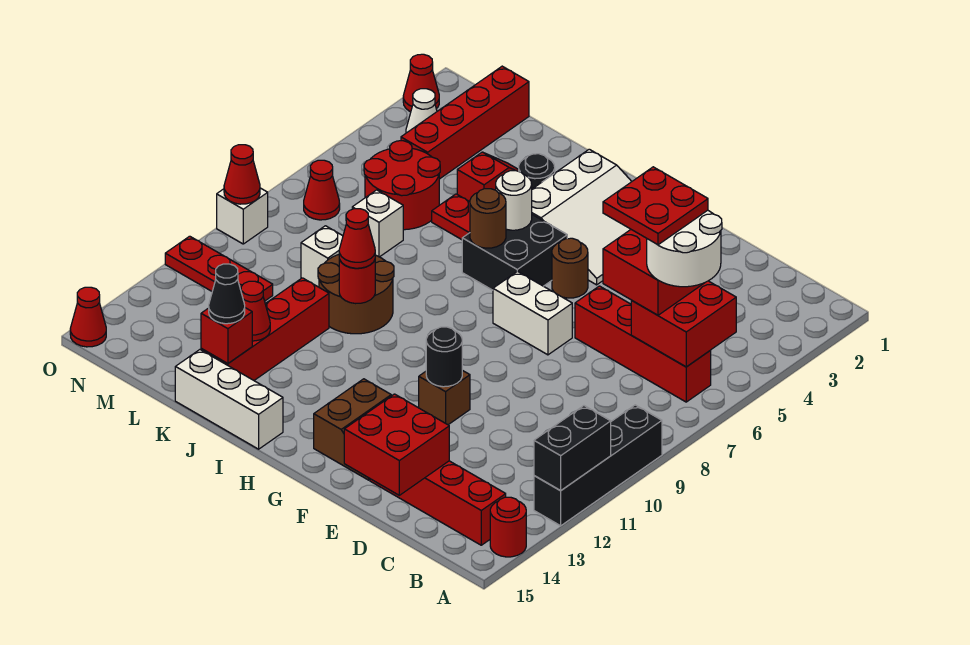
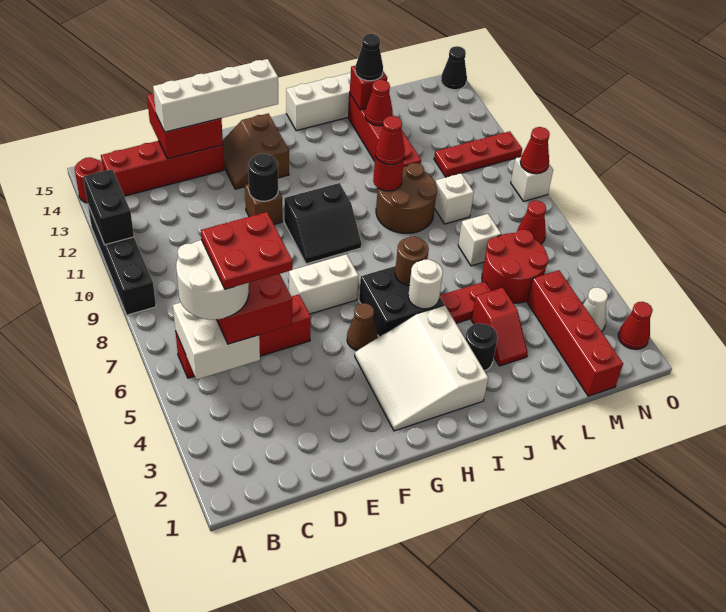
red 2x2 brick [631,281,736,367] -> white 2x2 brick [173,303,260,380]
none -> white 1x4 brick [153,59,278,132]
brown 1x1 round brick [552,238,588,298] -> brown 1x1 cone [347,303,378,350]
none -> black 2x2 slope [284,183,361,264]
red 1x1 cone [70,287,106,347] -> black 1x1 cone [441,46,467,90]

